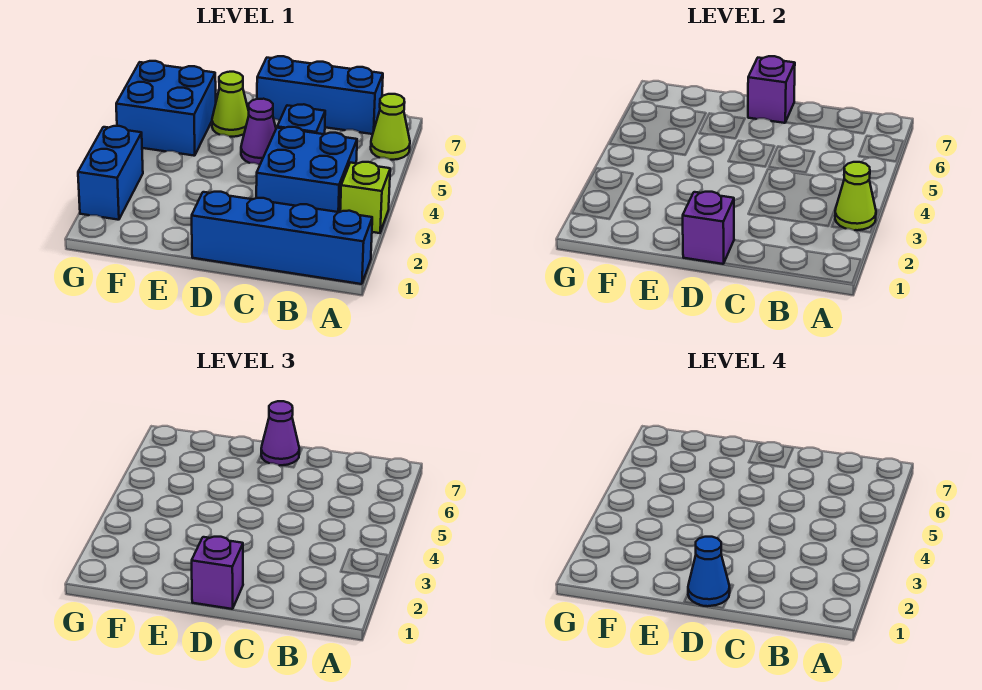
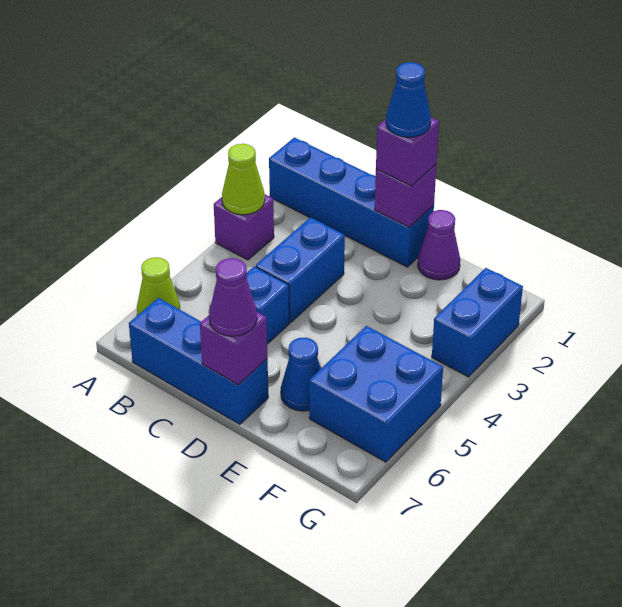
lime 1x1 brick [340,162,390,233] -> purple 1x1 brick [214,195,274,260]
blue 2x2 brick [256,127,357,212] -> blue 1x2 brick [256,218,345,323]
purple 1x1 cone [241,99,276,165] -> purple 1x1 cone moved to [418,210,460,280]
lime 1x1 cone [212,72,249,137] -> blue 1x1 cone [281,338,321,411]

